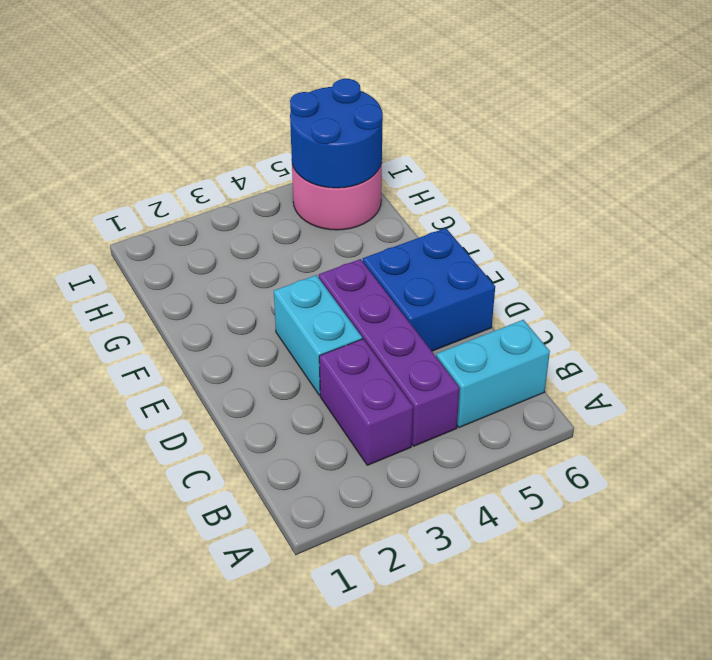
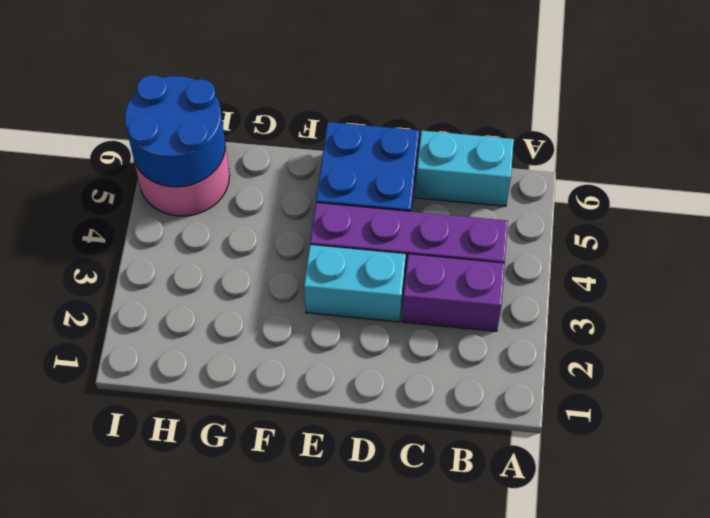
cyan 1x2 brick [436,320,550,428] -> cyan 1x2 brick turned to [416,131,514,206]

